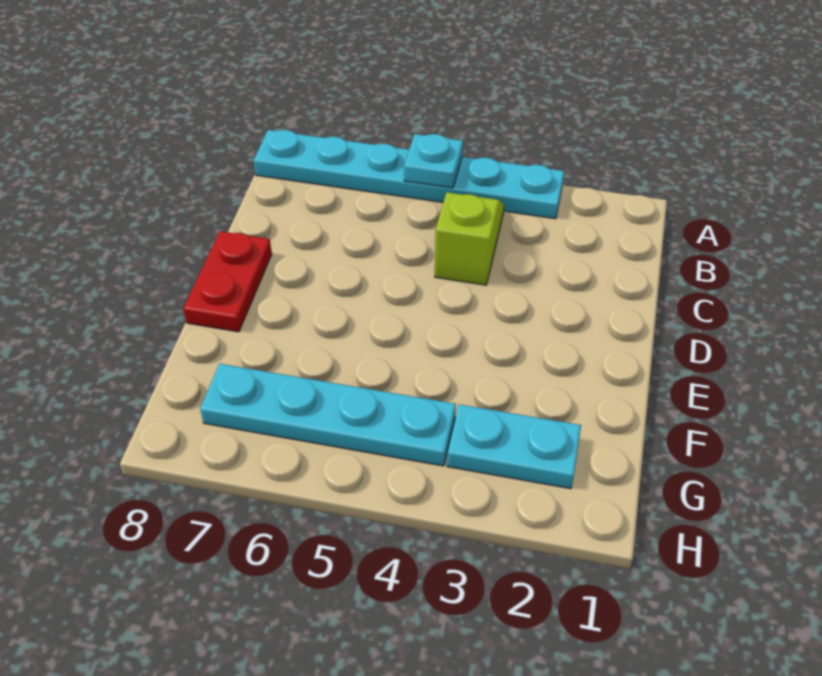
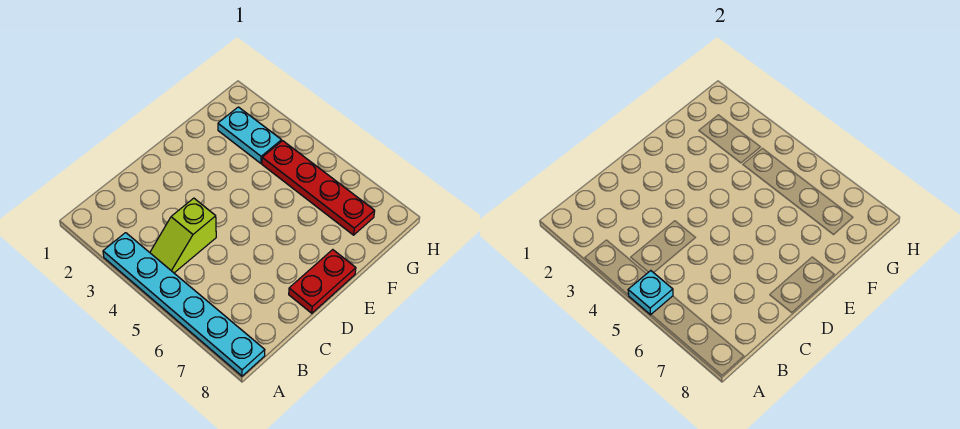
cyan 1x4 plate [200,364,456,466] -> red 1x4 plate [262,141,375,235]

